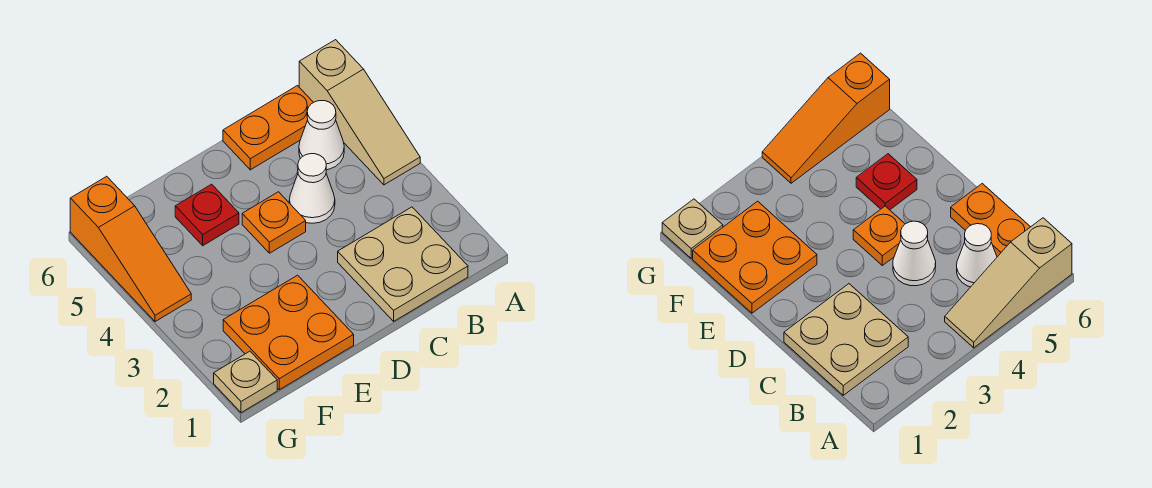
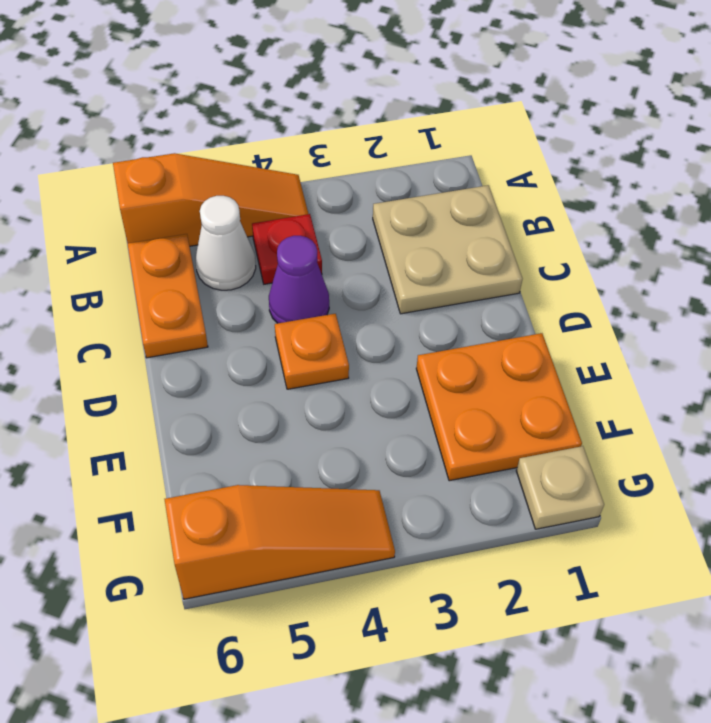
tan 1x3 slope [299,40,420,185] -> orange 1x3 slope [113,153,308,246]
white 1x1 cone [289,154,335,223] -> purple 1x1 cone [269,236,329,323]
red 1x1 plate [175,184,239,246] -> red 1x1 plate moved to [252,214,322,284]

